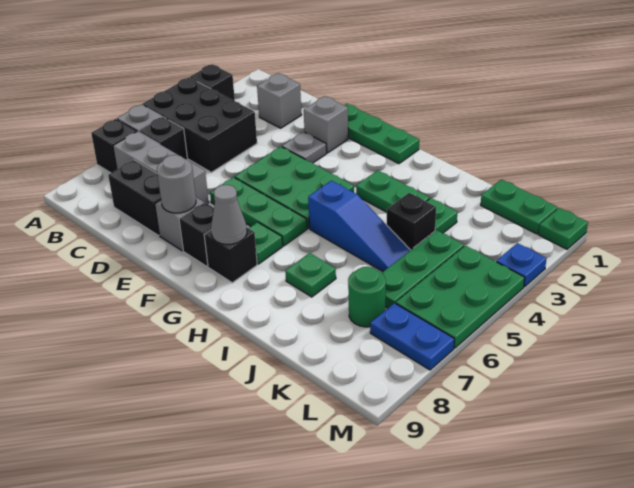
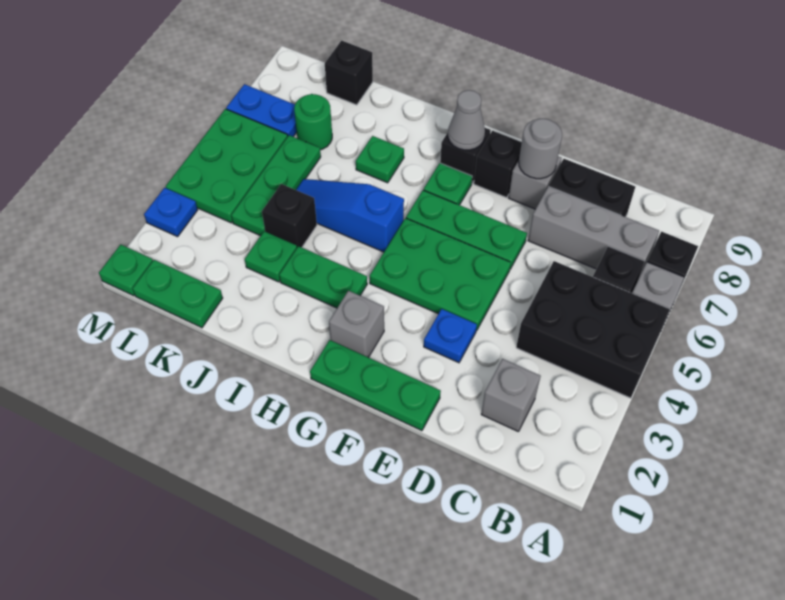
black 1x1 brick [190,64,235,101] -> black 1x1 brick moved to [325,41,373,105]
grey 1x1 brick [304,96,348,153] -> grey 1x1 brick moved to [329,291,384,358]
grey 1x1 plate [282,132,327,163] -> blue 1x1 plate [424,309,477,363]

